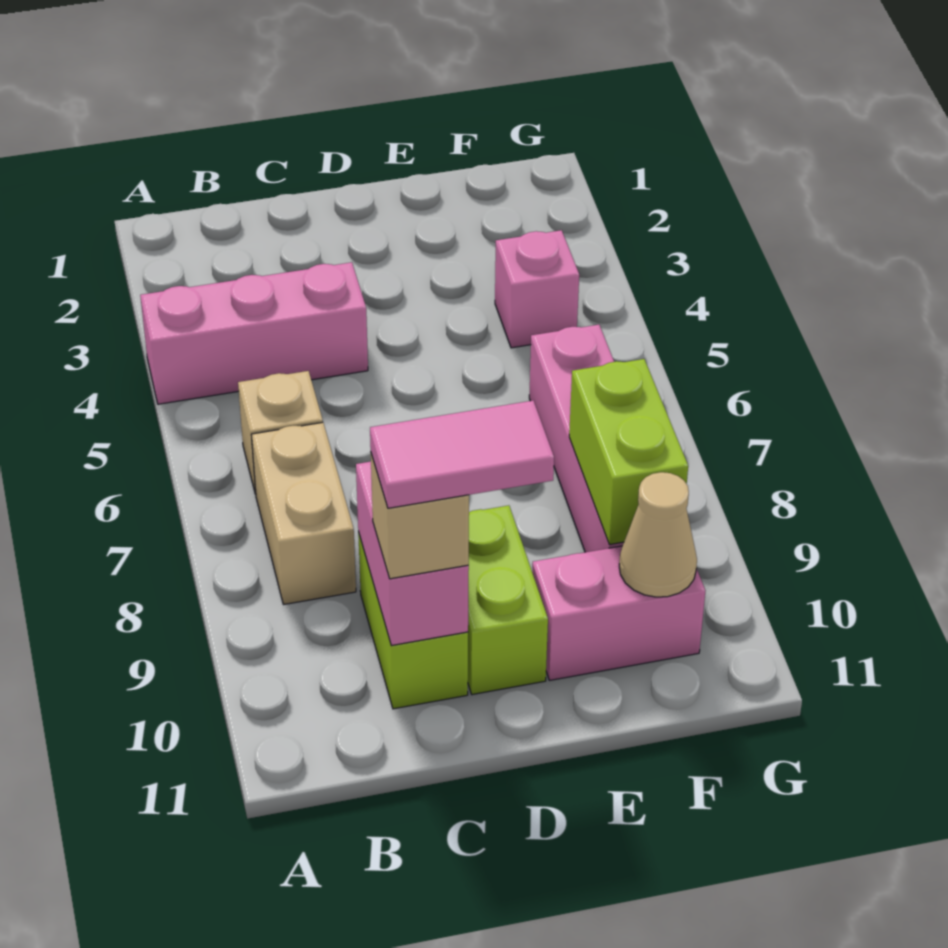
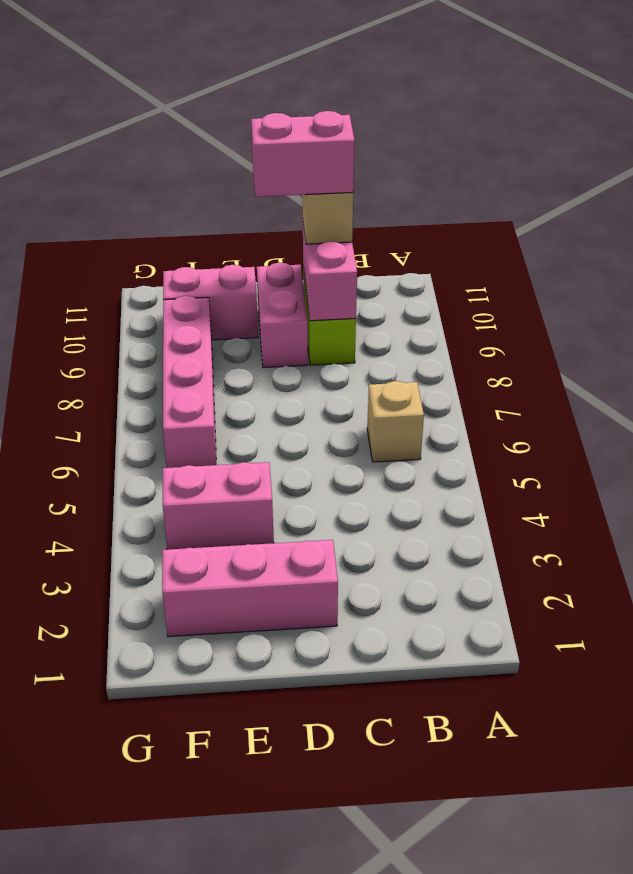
pink 1x3 brick [140,262,368,404] -> pink 1x3 brick moved to [162,540,338,637]
tan 1x2 brick [251,422,356,604] -> none
pink 1x2 tile [370,401,554,508] -> pink 1x2 brick [251,111,355,197]
lime 1x2 brick [468,505,548,695] -> pink 1x2 brick [257,263,308,368]
pink 1x1 brick [495,230,579,348] -> pink 1x2 brick [163,462,274,549]
lime 1x2 brick [569,359,688,545] -> none
tan 1x1 cone [619,472,697,597] -> none

